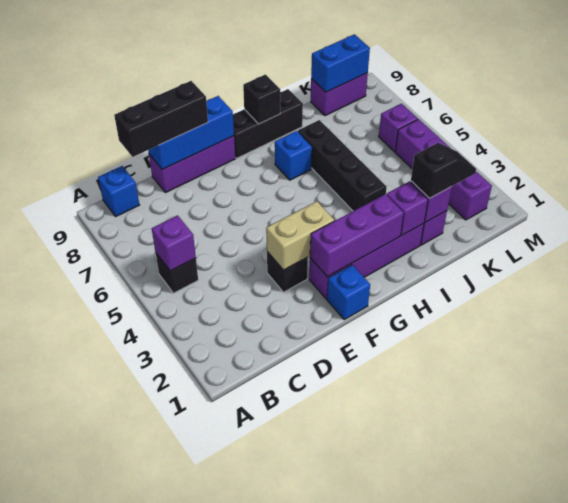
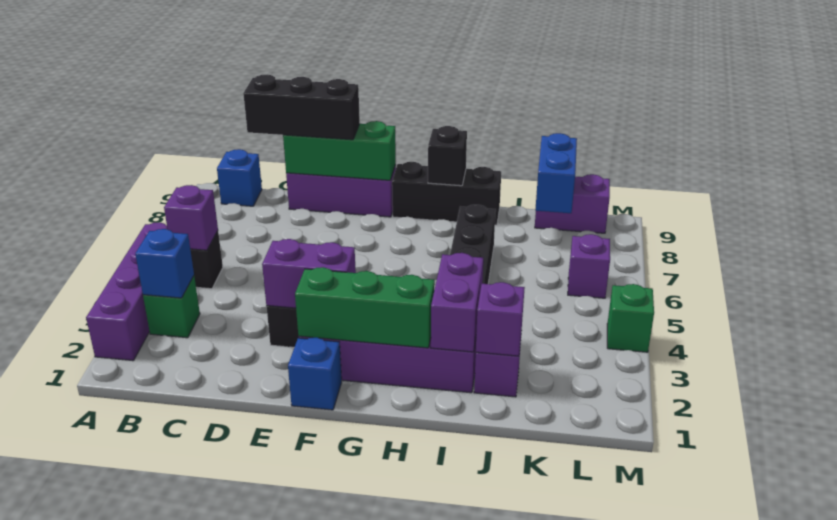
none -> green 1x1 brick [143,276,200,338]
blue 1x3 brick [148,96,234,170] -> green 1x3 brick [283,121,396,180]
tan 1x2 brick [266,201,334,270] -> purple 1x2 brick [262,239,356,308]
purple 1x3 brick [310,194,404,277] -> green 1x3 brick [295,267,435,348]
blue 1x1 brick [275,131,312,180] -> blue 1x1 brick moved to [135,229,194,298]
purple 1x1 brick [386,181,428,235] -> purple 1x2 brick [431,253,483,352]
black 1x2 slope [411,143,476,198] -> none
blue 1x2 brick [311,34,370,92] -> blue 1x2 brick turned to [535,133,577,213]
purple 1x4 brick [395,119,492,220] -> purple 1x4 brick moved to [86,222,167,361]
none -> green 1x1 brick [607,284,654,352]

